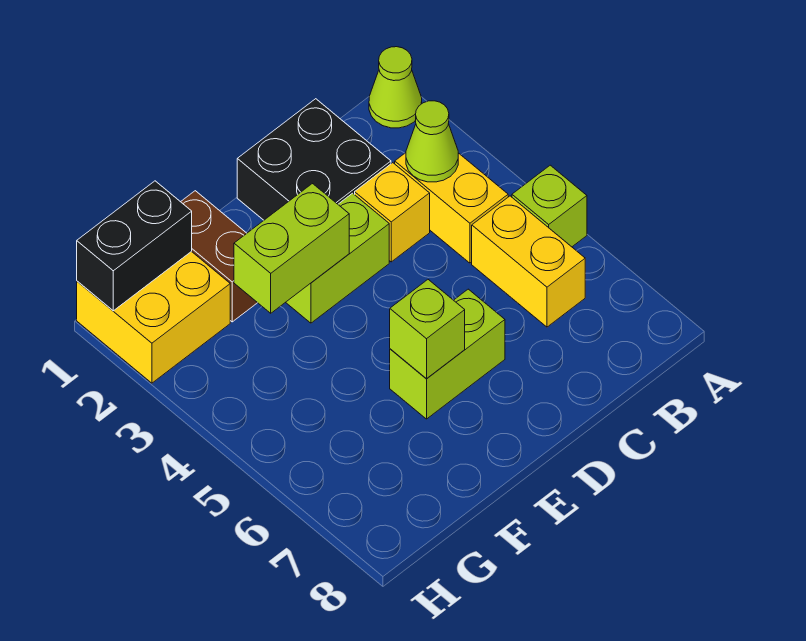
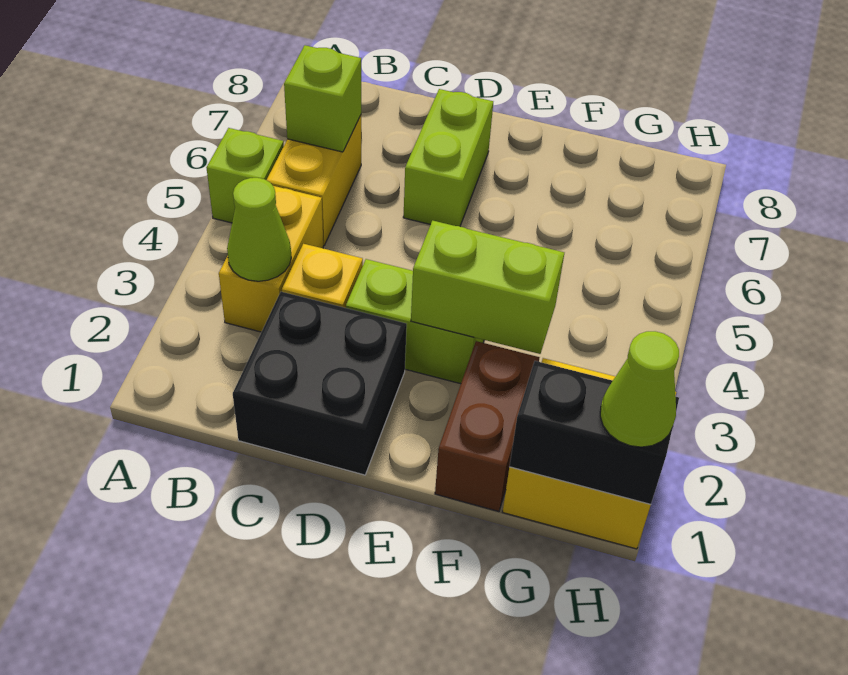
lime 1x1 cone [369,47,422,128] -> lime 1x1 cone moved to [600,331,679,447]
lime 1x2 brick [390,289,505,419] -> lime 1x2 brick turned to [403,89,493,226]
lime 1x1 brick [390,280,465,379] -> lime 1x1 brick moved to [284,45,361,152]

